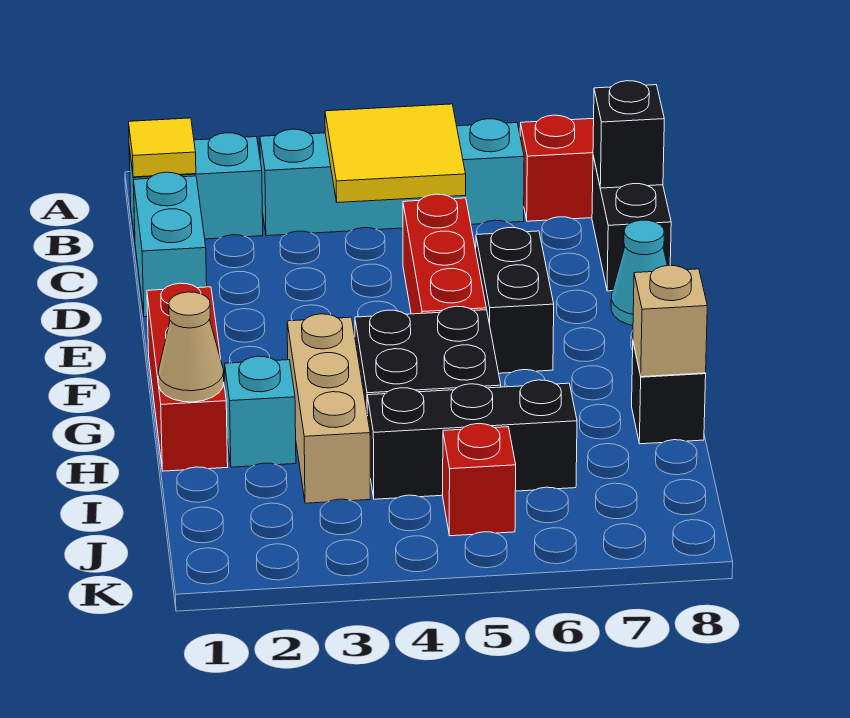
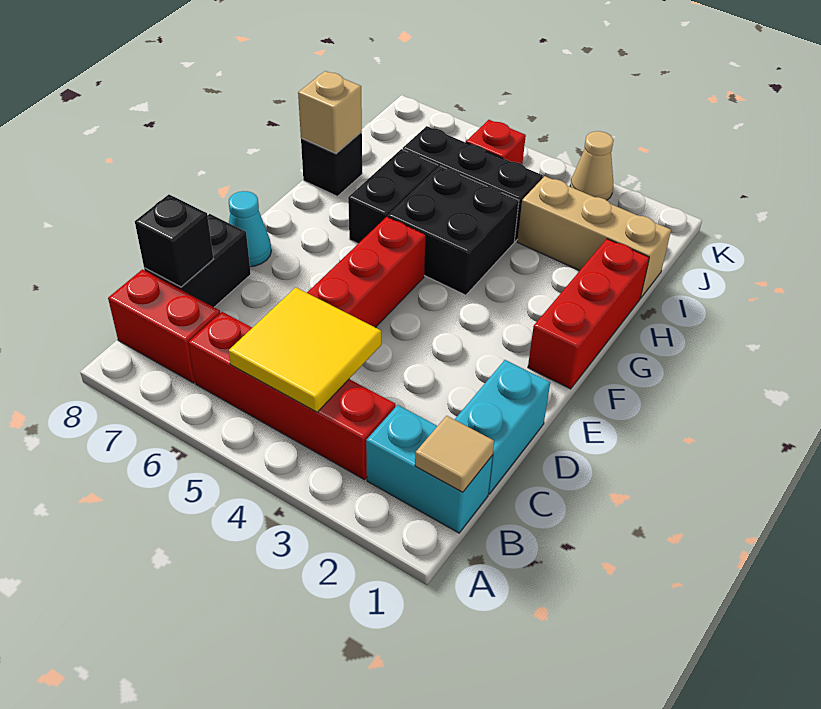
yellow 1x1 tile [129,118,196,177] -> tan 1x1 tile [415,416,494,492]
cyan 1x4 brick [260,119,524,236] -> red 1x4 brick [188,312,395,480]
black 1x2 brick [476,228,554,373] -> black 1x2 brick moved to [348,149,438,244]
tan 1x3 brick [287,314,370,503] -> tan 1x3 brick turned to [517,176,671,298]
tan 1x1 cone [158,292,224,402] -> tan 1x1 cone moved to [570,131,614,200]
cyan 1x1 brick [225,356,296,467] -> none

